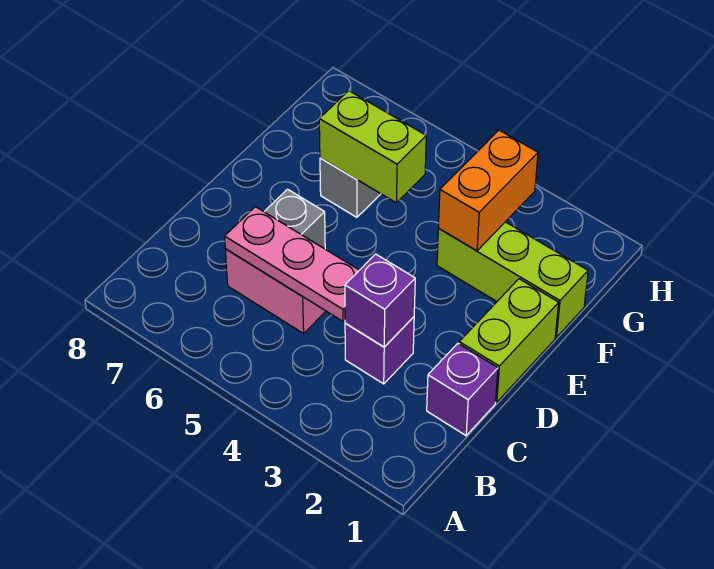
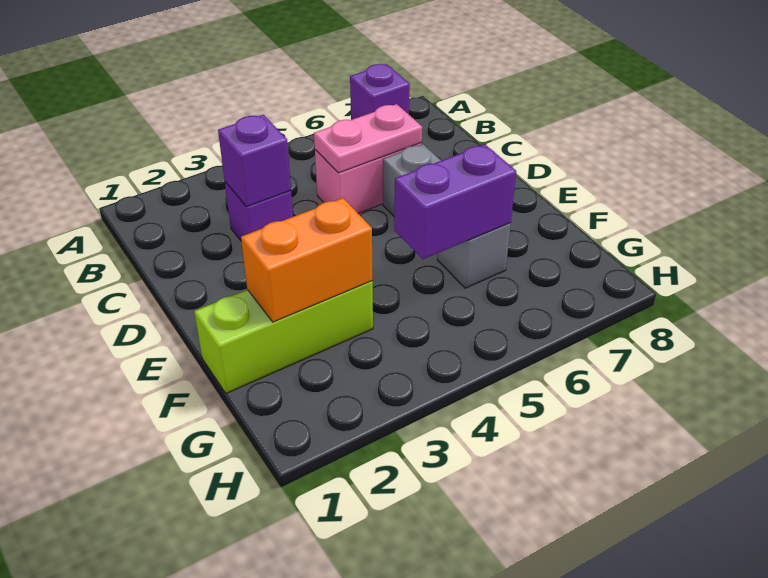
purple 1x1 brick [427,344,498,436] -> purple 1x1 brick moved to [350,64,410,120]
pink 1x3 plate [225,207,359,321] -> pink 1x2 plate [314,104,422,173]
lime 1x2 brick [459,279,559,402] -> none
orange 1x2 brick [438,130,538,251] -> orange 1x2 brick turned to [241,198,373,322]
lime 1x2 brick [319,91,426,203] -> purple 1x2 brick [394,144,516,259]

